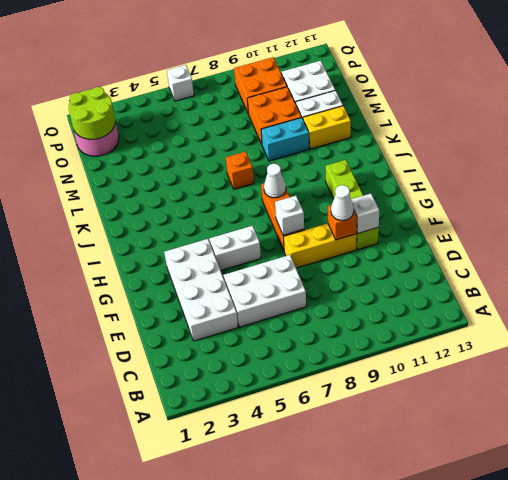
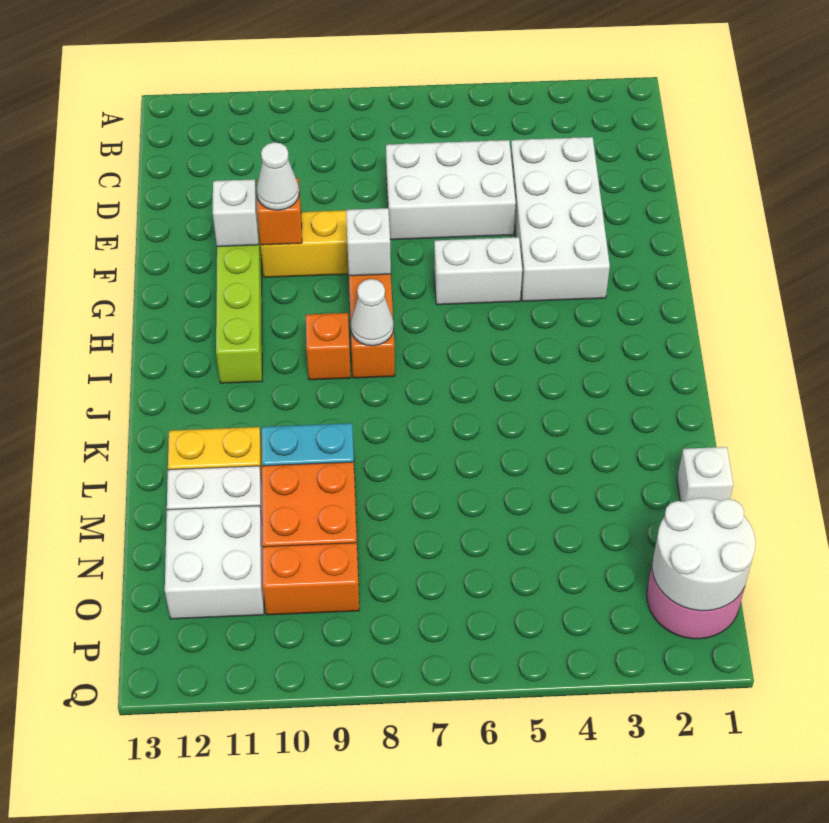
orange 1x1 brick [226,152,254,189] -> orange 1x1 brick moved to [306,313,351,380]
lime 2x2 round brick [69,87,115,139] -> white 2x2 round brick [652,498,756,611]
orange 2x2 brick [234,57,287,113] -> orange 1x2 brick [262,543,359,615]
white 1x1 brick [167,65,194,101] -> white 1x1 brick moved to [677,447,733,502]

